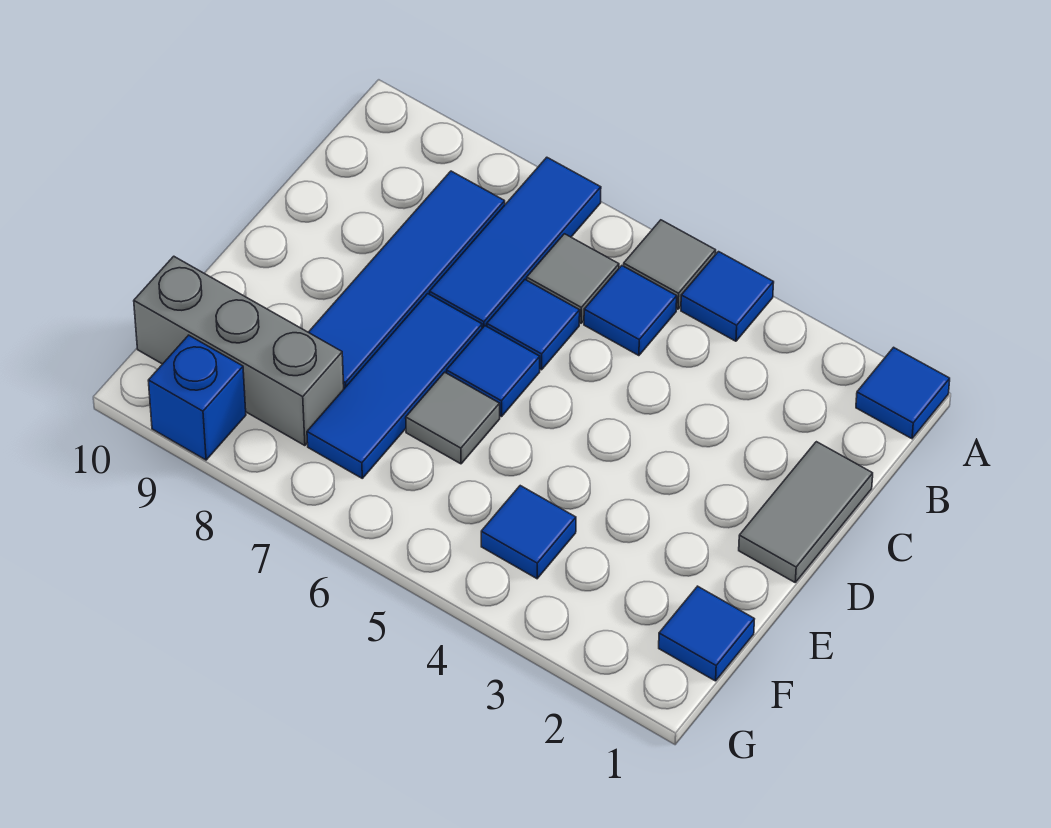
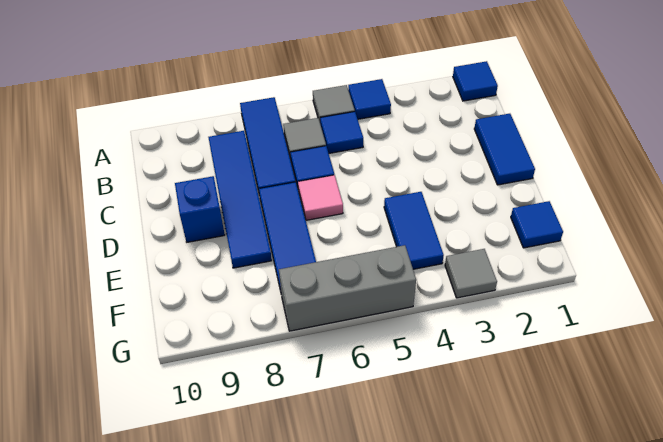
grey 1x2 tile [739,442,873,582] -> blue 1x2 tile [474,114,535,185]
blue 1x1 tile [447,326,540,417] -> pink 1x1 tile [298,175,343,220]
grey 1x1 tile [406,372,500,464] -> grey 1x1 tile moved to [445,249,497,298]
blue 1x1 tile [481,486,576,579] -> blue 1x2 tile [384,192,444,269]
grey 1x3 brick [134,256,344,446] -> grey 1x3 brick moved to [279,245,416,331]
blue 1x1 brick [148,335,246,460] -> blue 1x1 brick moved to [175,176,225,242]

